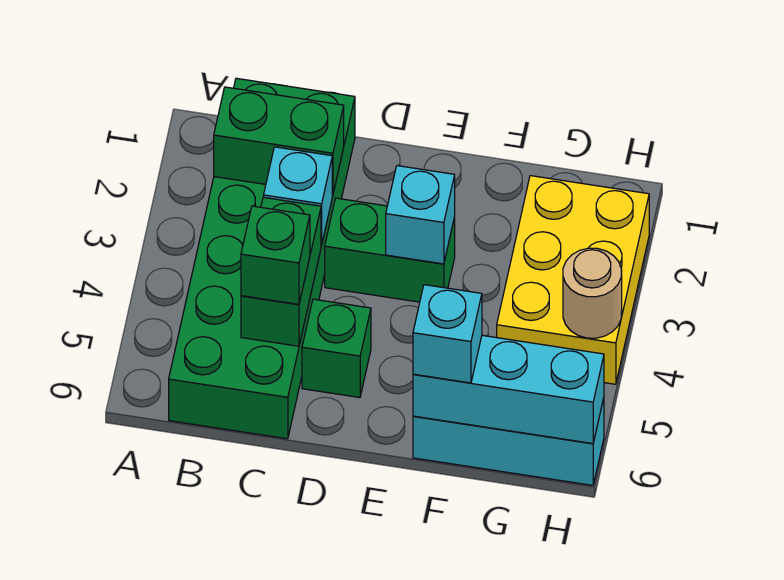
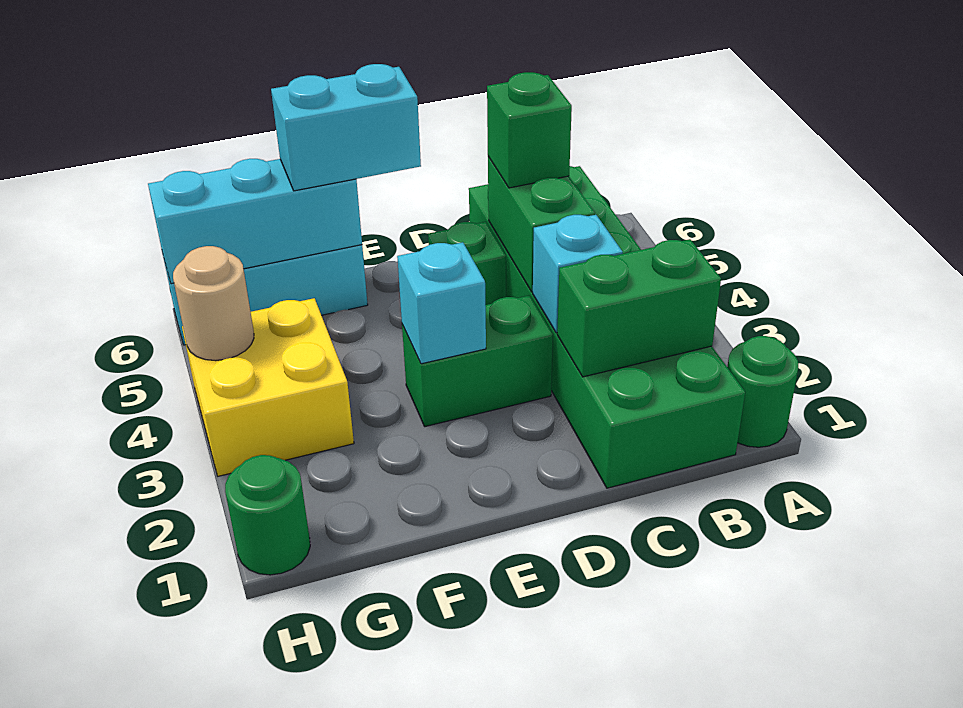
none -> green 1x1 round brick [727,336,798,447]
cyan 1x1 brick [413,285,482,383] -> cyan 1x2 brick [271,64,421,191]
yellow 2x3 brick [497,176,649,384] -> yellow 2x2 brick [182,298,354,476]
none -> green 1x1 round brick [225,455,310,575]

